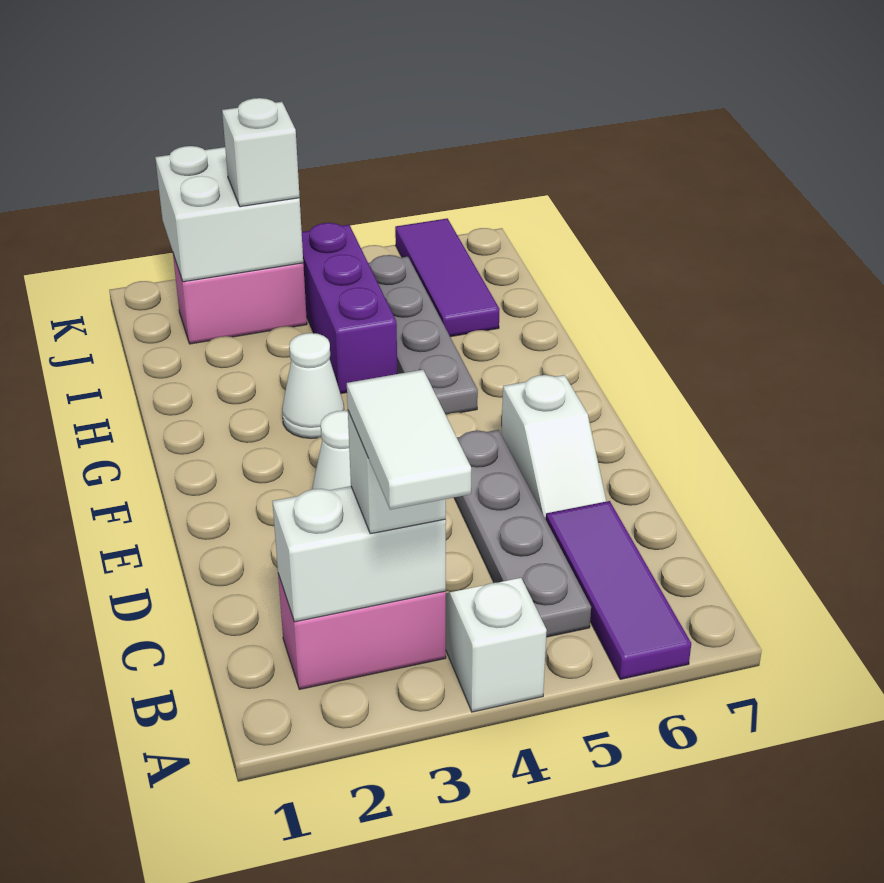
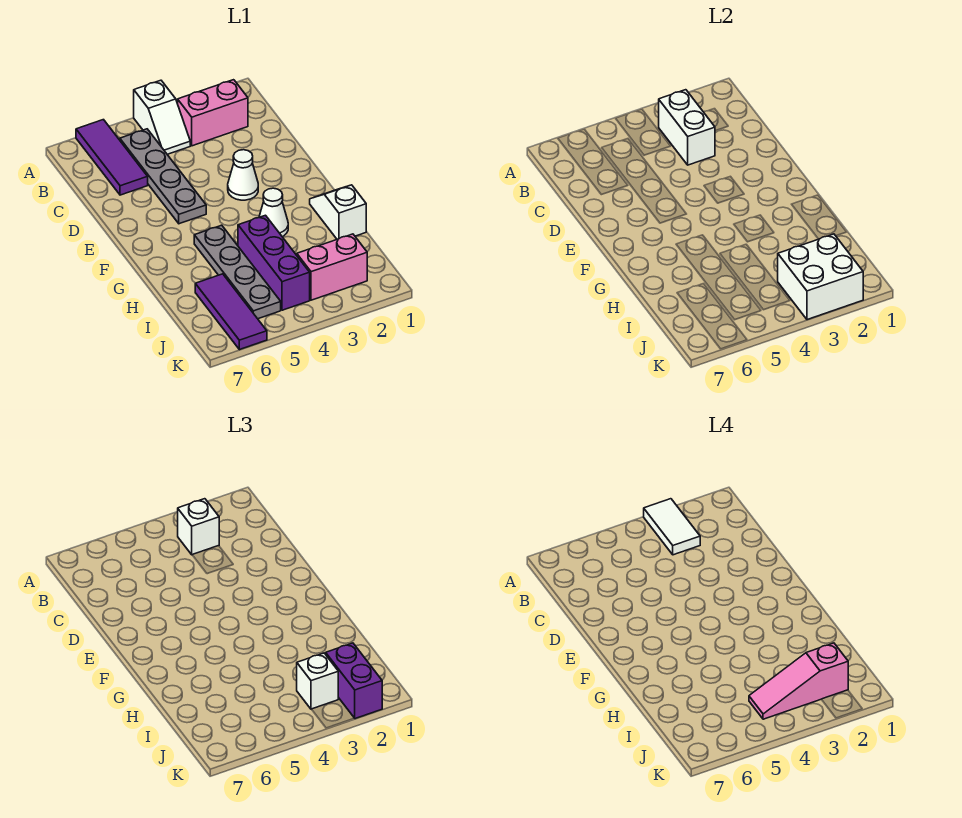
white 1x2 brick [272,486,446,622] -> white 1x2 brick turned to [659,90,715,165]
white 1x2 slope [502,375,606,519] -> white 1x2 slope moved to [310,185,366,239]
none -> purple 1x2 brick [326,643,382,719]
none -> pink 1x3 slope [749,643,848,719]

